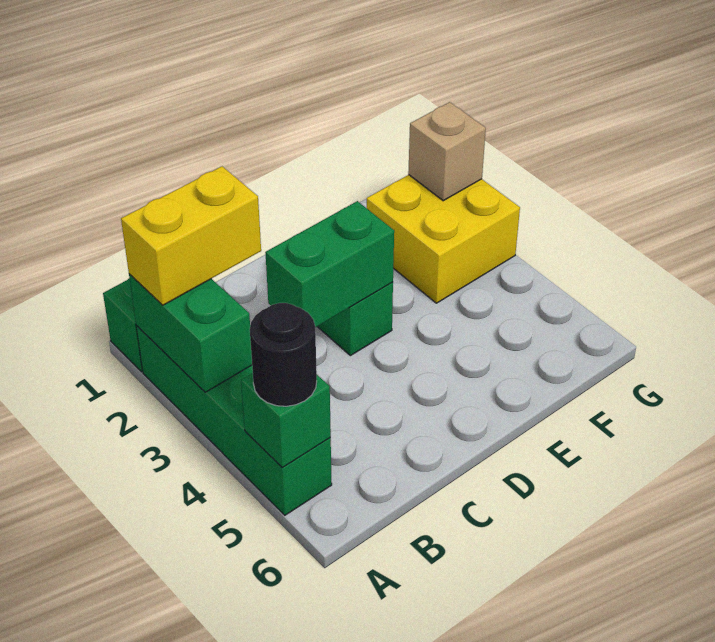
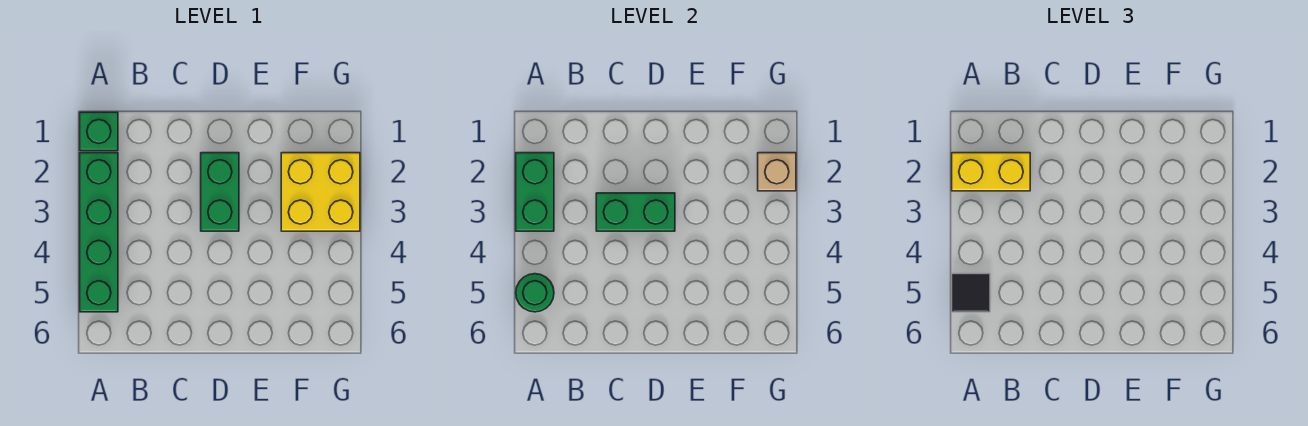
green 1x1 brick [241,373,331,467] -> green 1x1 round brick [516,274,554,312]
black 1x1 round brick [250,303,317,406] -> black 1x1 tile [952,274,990,312]

